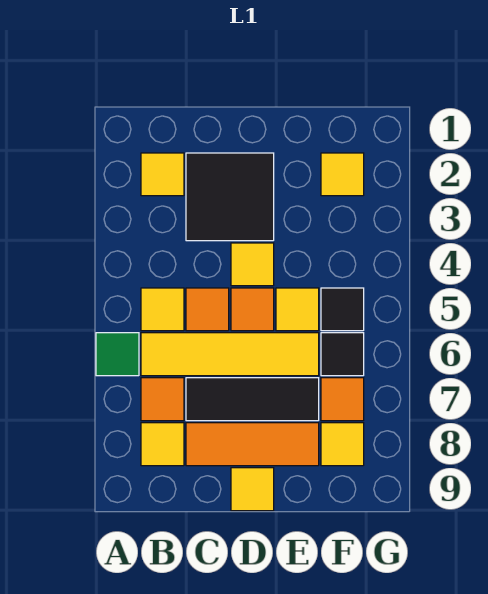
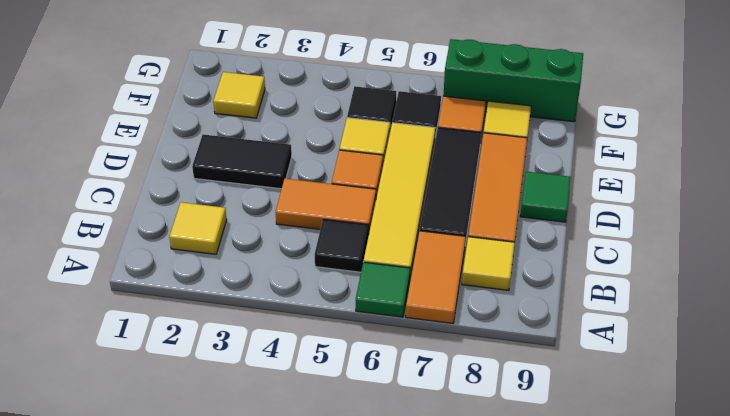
yellow 1x1 tile [141,288,184,331] -> black 1x1 tile [314,219,369,272]
orange 1x1 tile [141,378,184,421] -> orange 1x2 tile [406,231,466,323]
black 2x2 tile [186,153,274,241] -> black 1x2 tile [192,135,292,189]
orange 1x1 tile [186,288,229,331] -> orange 1x2 tile [276,179,376,232]
yellow 1x1 tile [231,243,274,286] -> none
yellow 1x1 tile [231,468,274,511] -> green 1x1 tile [520,172,571,222]
none -> green 1x3 brick [443,39,583,122]

